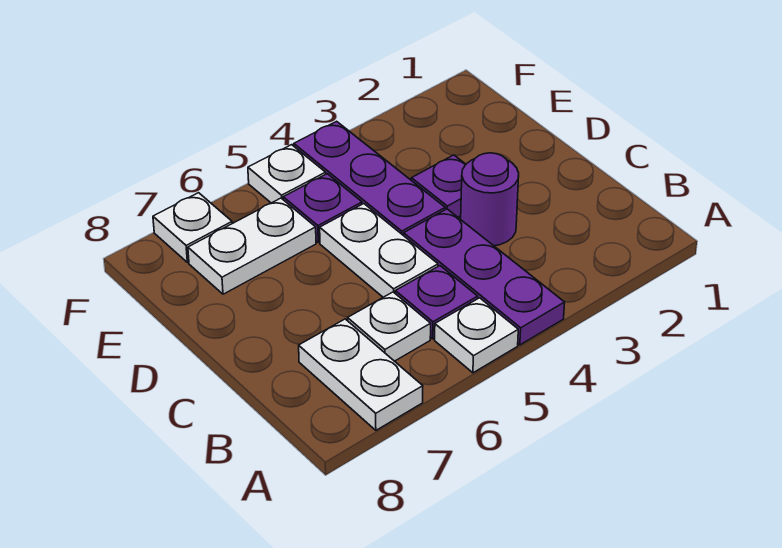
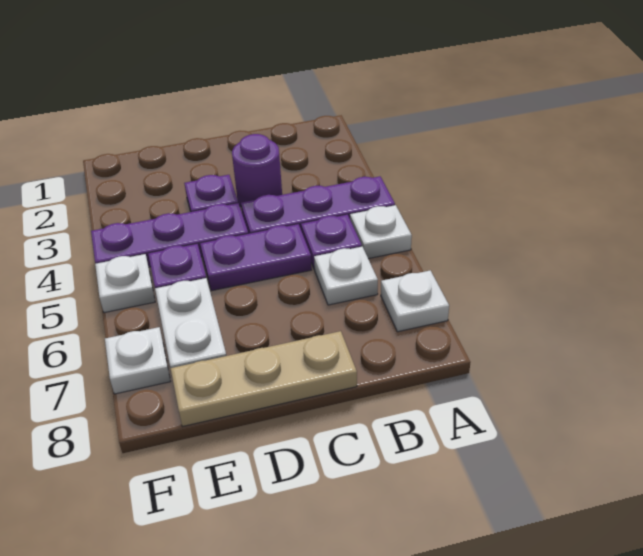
white 1x2 plate [299,319,423,430] -> white 1x1 plate [381,270,449,332]
white 1x2 plate [320,204,438,297] -> purple 1x2 plate [200,224,312,291]
none -> tan 1x3 plate [171,331,357,427]

